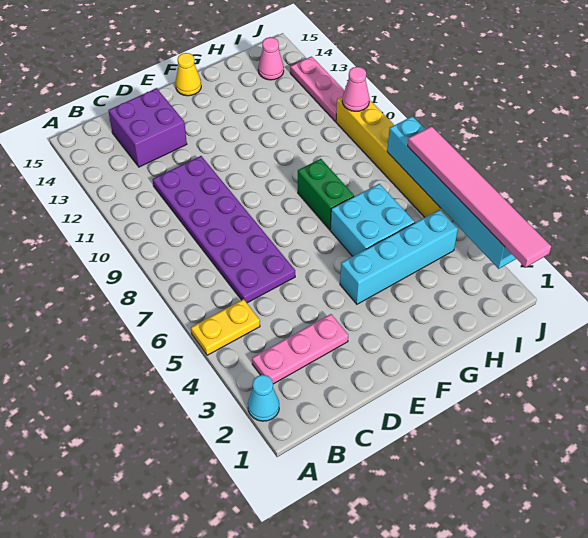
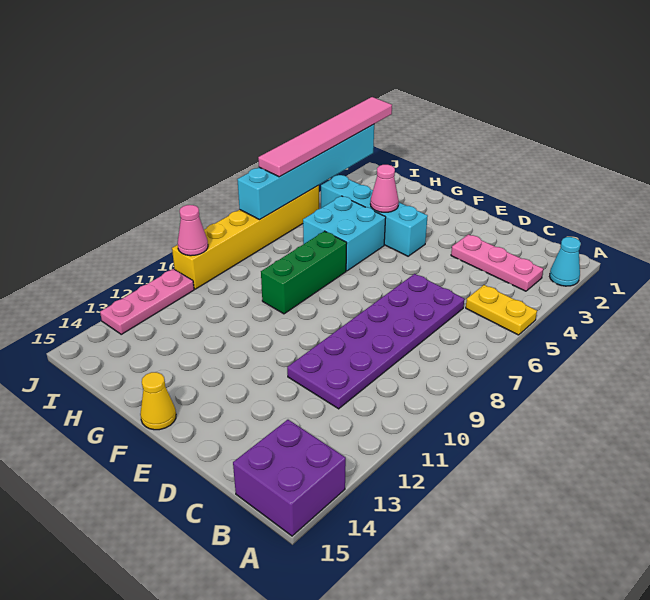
purple 2x2 brick [108,88,187,167] -> purple 2x2 brick moved to [233,420,346,536]
green 1x2 brick [298,159,354,230] -> green 1x3 brick [261,231,347,314]
pink 1x1 cone [258,37,284,80] -> pink 1x1 cone moved to [370,165,399,212]

